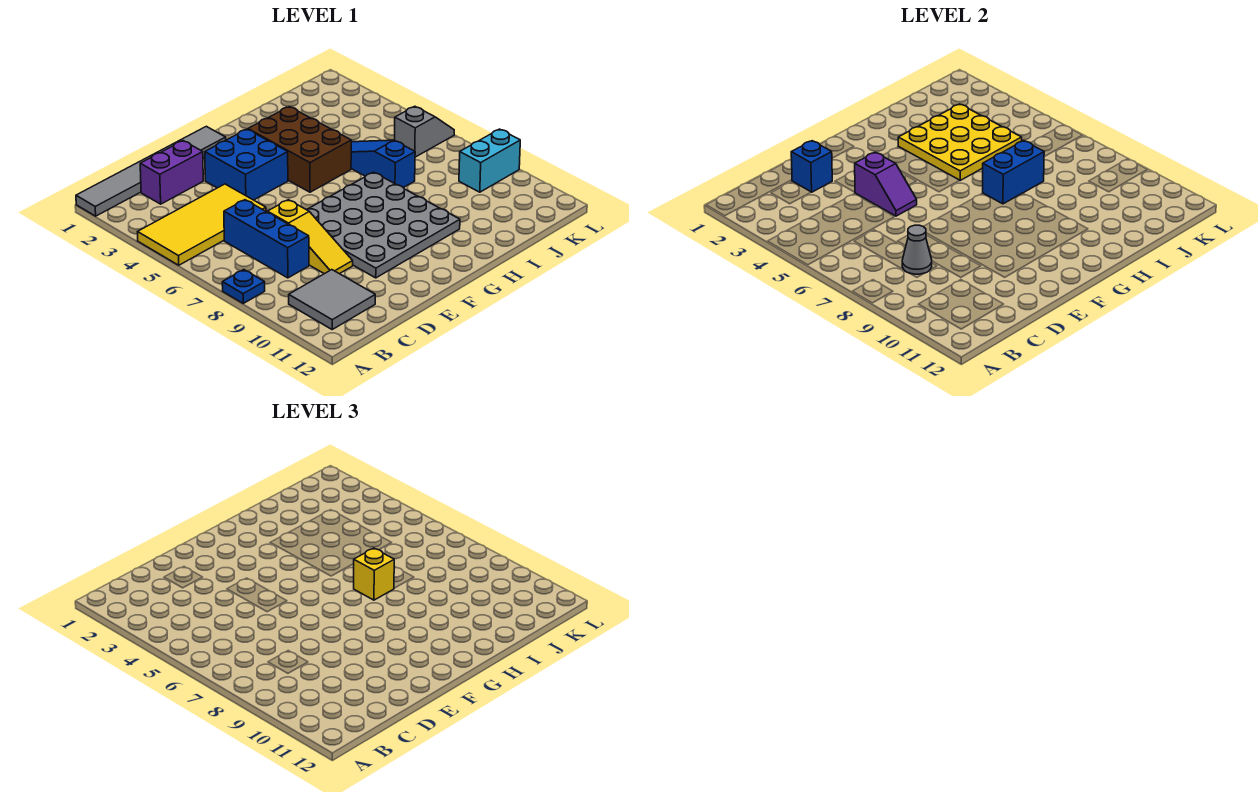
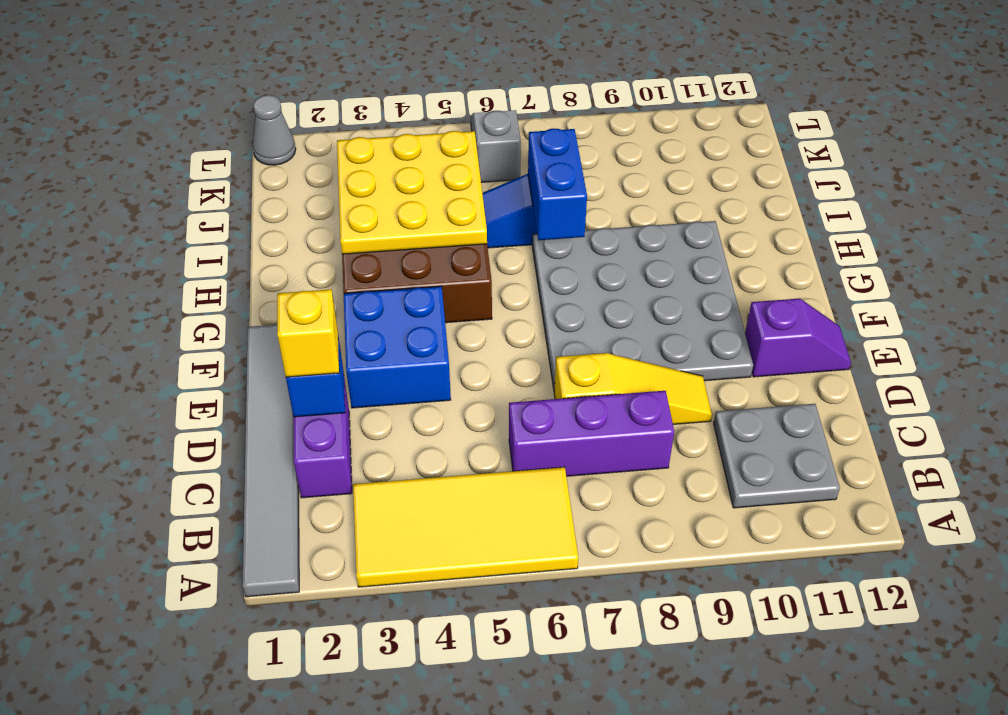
yellow 2x4 tile [138,184,266,265] -> yellow 2x4 tile turned to [353,467,578,587]
blue 1x1 plate [222,270,265,303] -> none
grey 2x2 tile [289,270,375,329] -> grey 2x2 plate [714,404,840,508]
blue 1x3 brick [224,200,309,278] -> purple 1x3 brick [509,391,674,476]
grey 1x1 cone [902,225,932,274] -> grey 1x1 cone moved to [253,95,296,165]
purple 1x2 slope [855,152,917,216] -> purple 1x2 slope moved to [745,298,851,377]
yellow 1x1 brick [354,548,394,600] -> yellow 1x1 brick moved to [277,289,339,377]
cyan 1x2 brick [459,129,520,192] -> none

